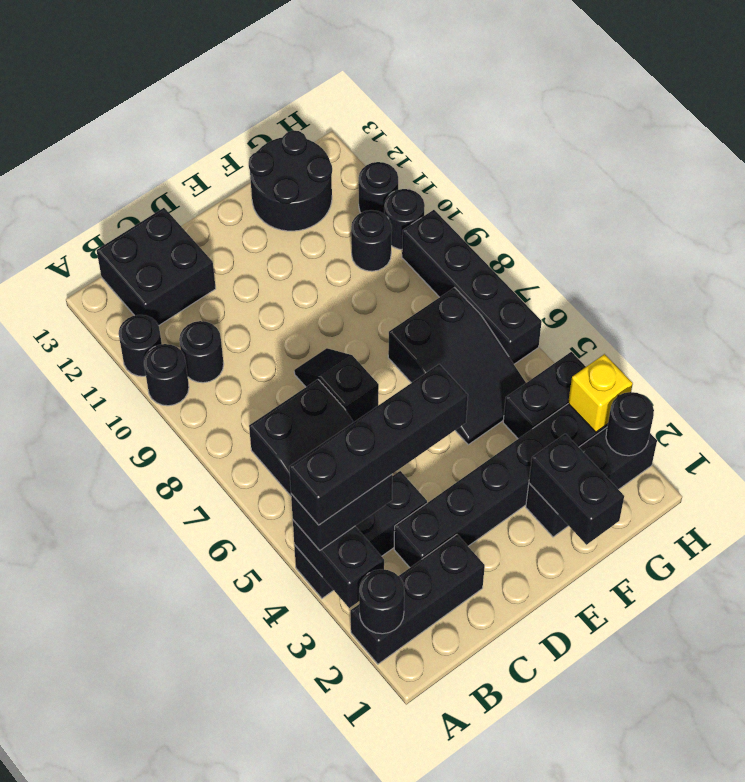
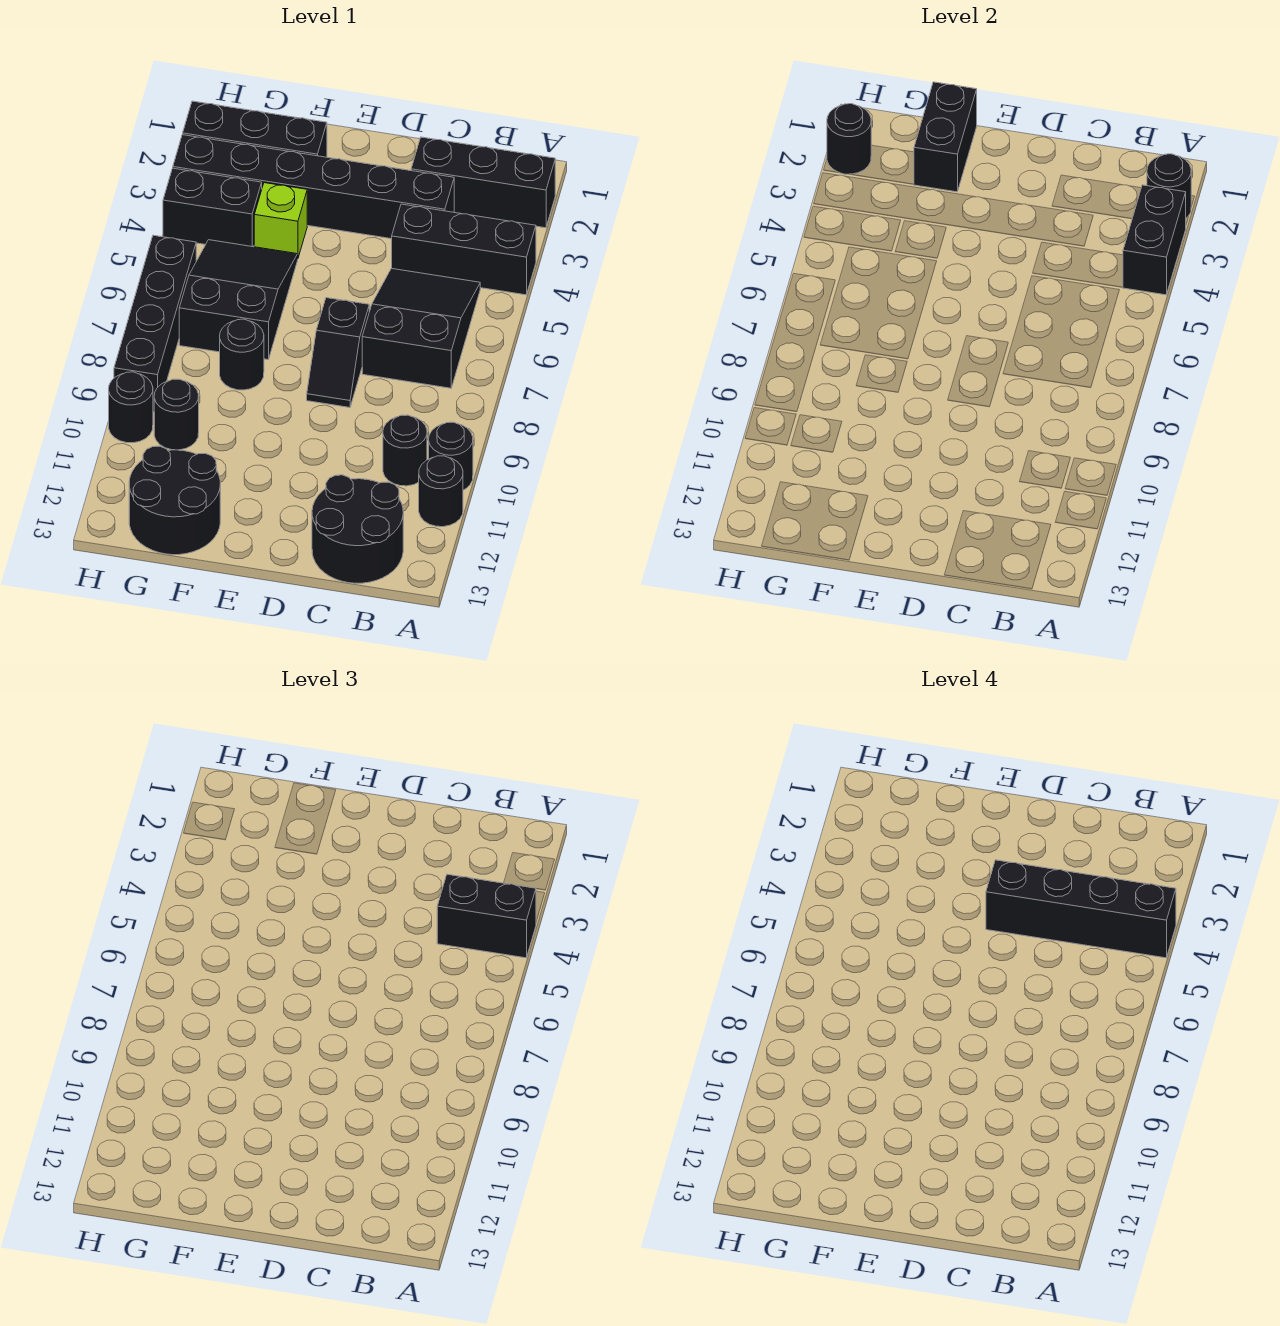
black 2x2 brick [97,208,216,326] -> black 2x2 round brick [312,475,403,583]
none -> lime 1x1 brick [254,183,307,257]
yellow 1x1 brick [568,354,633,432] -> none
black 1x1 round brick [359,162,398,214] -> black 1x1 round brick moved to [220,319,264,390]

